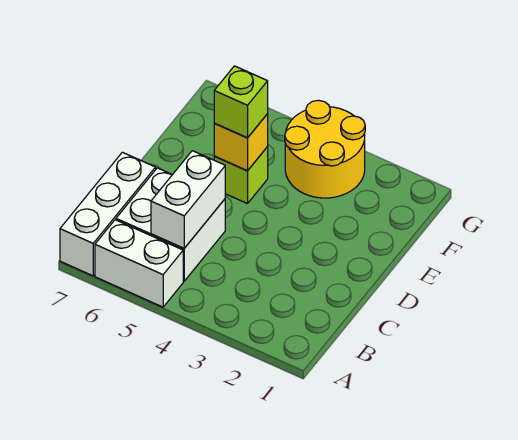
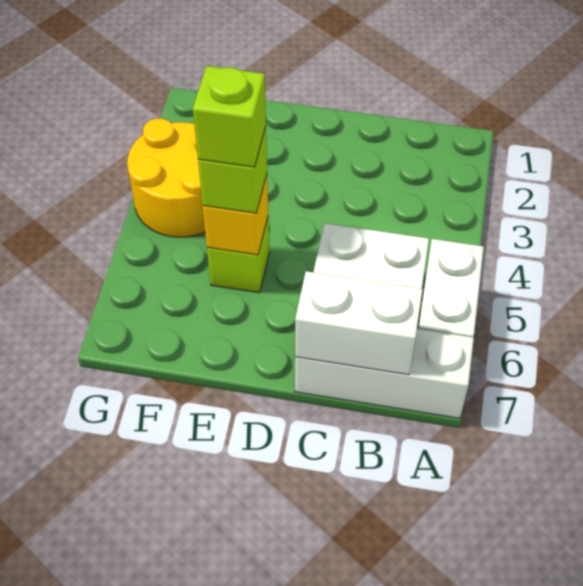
white 1x2 brick [151,151,225,248] -> white 1x2 brick moved to [295,271,423,375]
none -> lime 1x1 brick [193,66,266,167]

